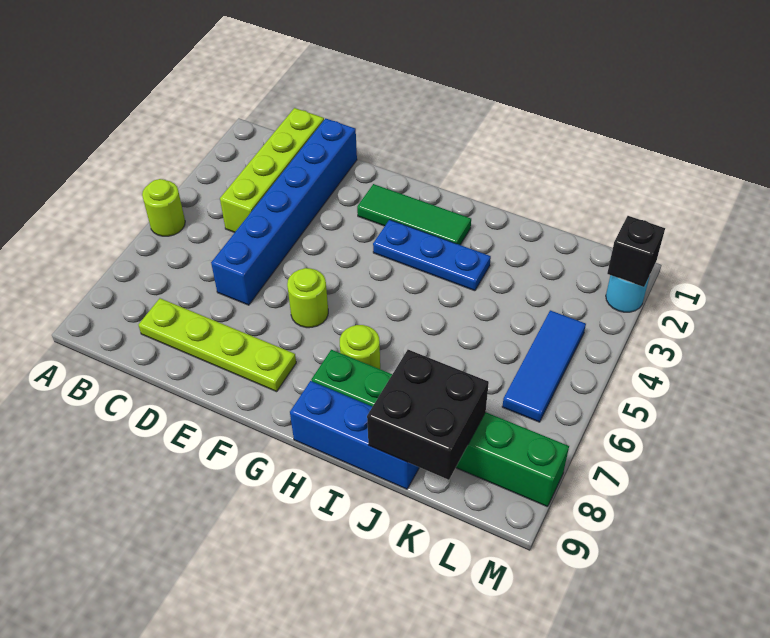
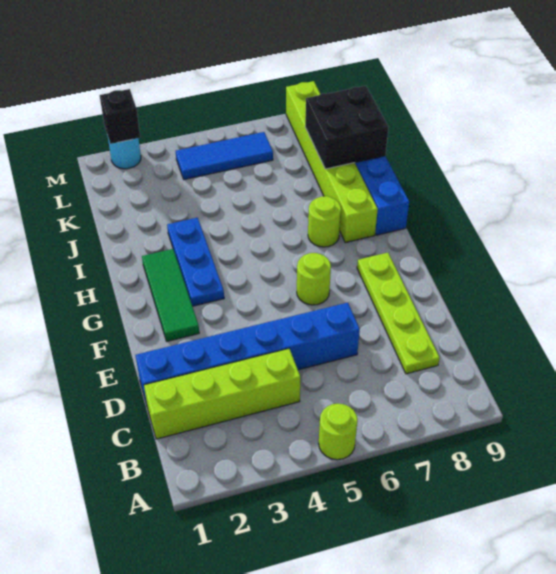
green 1x6 brick [311,350,569,507] -> lime 1x6 brick [286,81,378,243]

